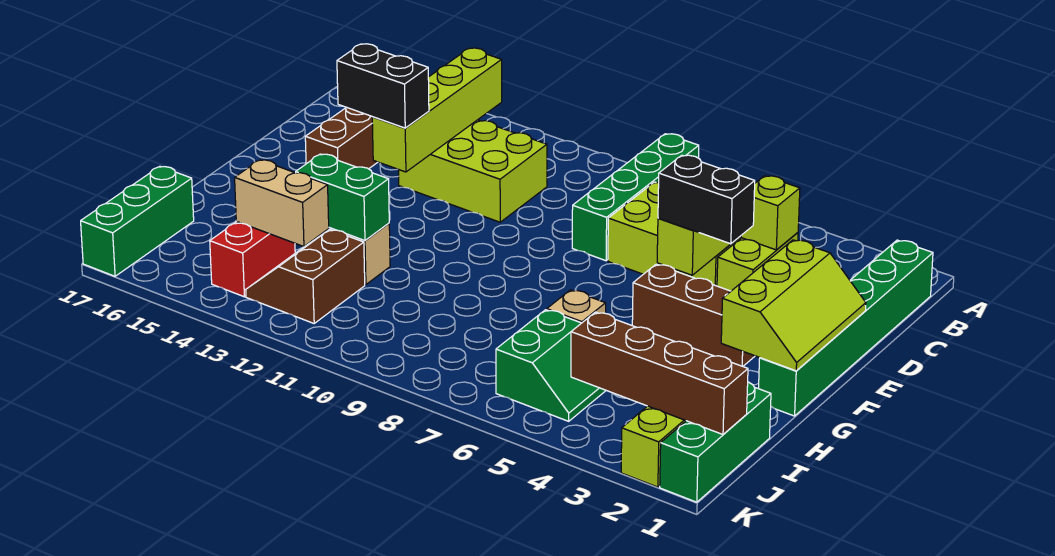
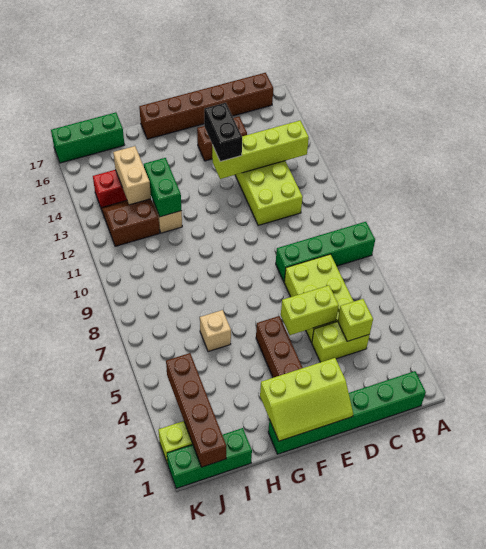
none -> brown 1x6 brick [139,73,273,139]
black 1x2 brick [658,155,755,244] -> none
green 2x2 slope [496,310,606,421] -> none

